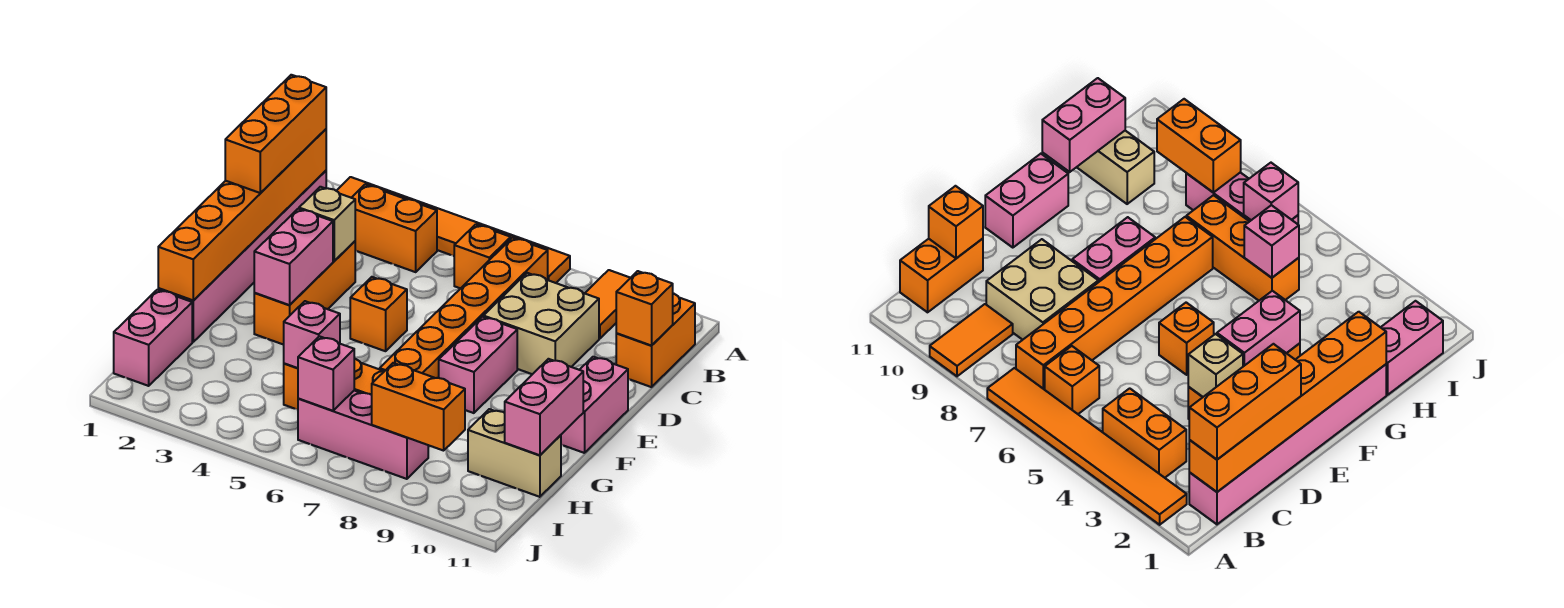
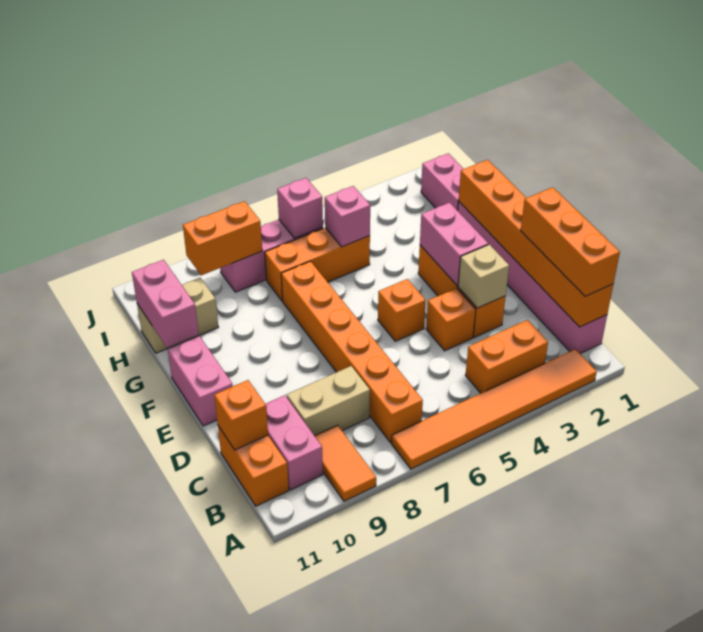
orange 1x1 brick [454,224,511,288] -> orange 1x1 brick moved to [426,288,476,351]
tan 2x2 brick [483,273,599,374] -> tan 1x2 brick [287,366,370,436]
pink 1x2 brick [439,317,517,413] -> pink 1x2 brick moved to [266,395,323,490]

